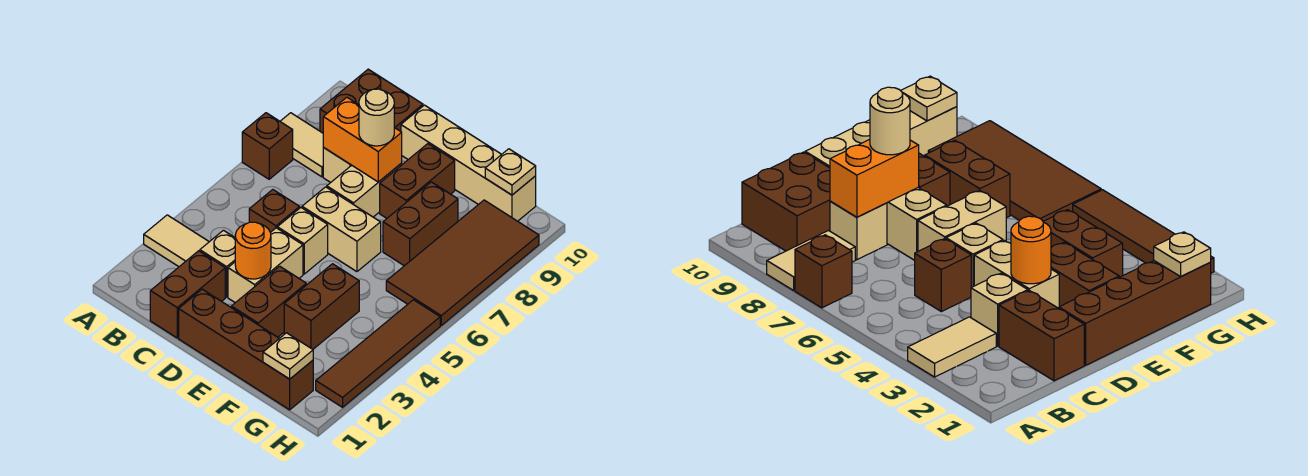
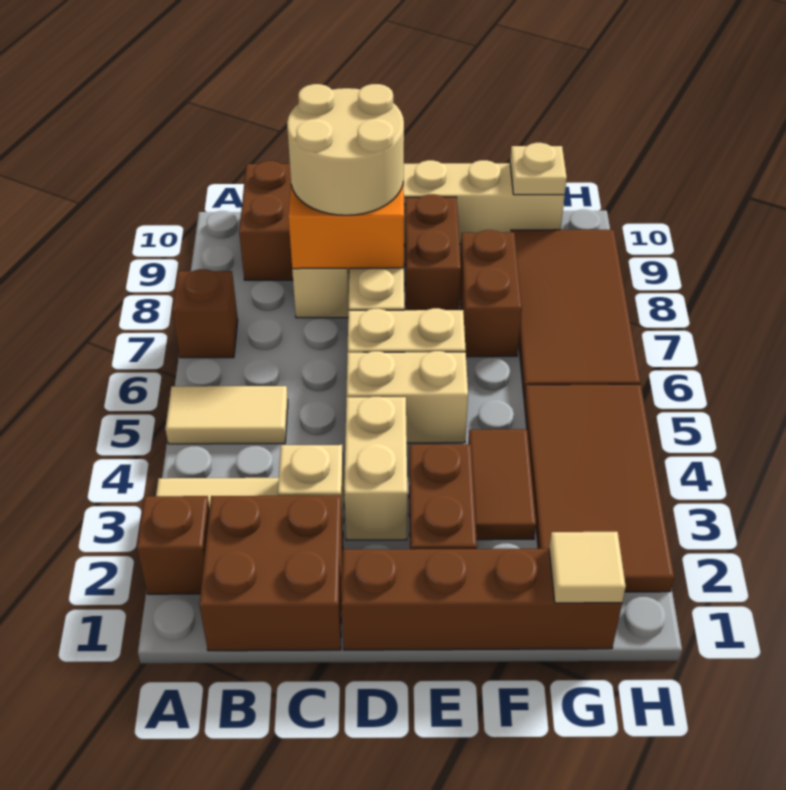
tan 1x2 tile [280,113,324,177] -> tan 1x2 tile moved to [165,386,288,444]
brown 1x2 brick [150,251,225,338] -> brown 2x2 brick [199,495,343,651]
brown 1x1 brick [249,190,300,232] -> brown 1x1 brick moved to [137,496,210,594]
orange 1x1 round brick [235,222,271,279] -> none
tan 1x1 brick [277,208,328,274] -> tan 1x2 brick [346,351,468,443]
tan 1x1 round brick [359,89,394,146] -> tan 2x2 round brick [287,84,404,215]
brown 1x2 brick [284,264,359,349] -> brown 1x2 tile [468,429,536,540]
tan 1x1 plate [263,333,313,379] -> tan 1x1 tile [549,532,626,603]
brown 1x4 tile [316,300,440,407] -> brown 2x4 tile [524,384,674,592]

